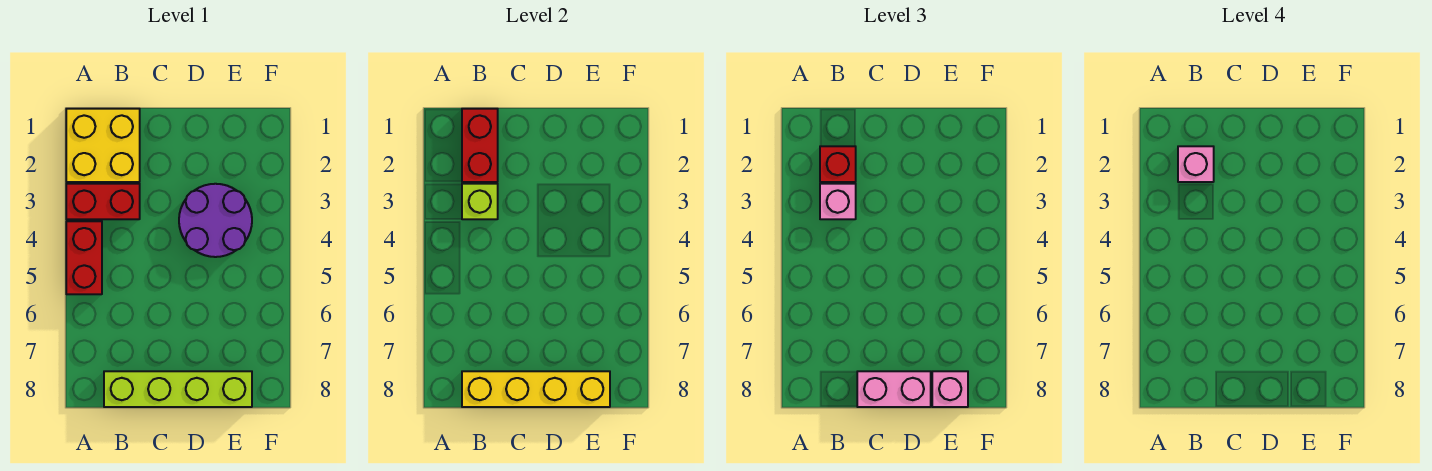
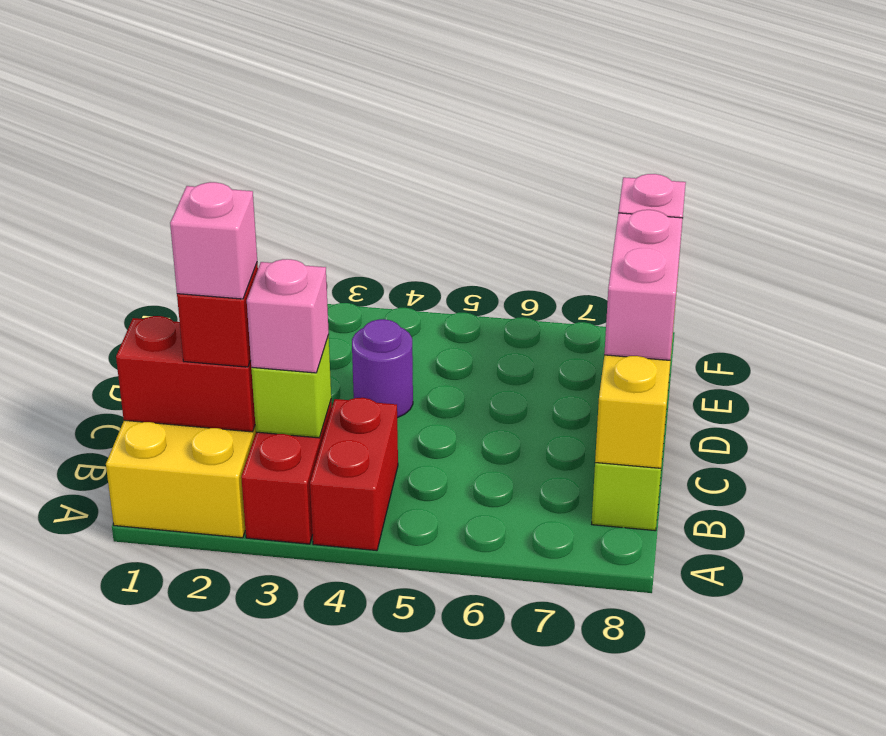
red 1x2 brick [66,221,102,294] -> red 1x2 brick turned to [310,398,398,551]
purple 2x2 round brick [179,184,252,257] -> purple 1x1 round brick [352,319,413,418]

